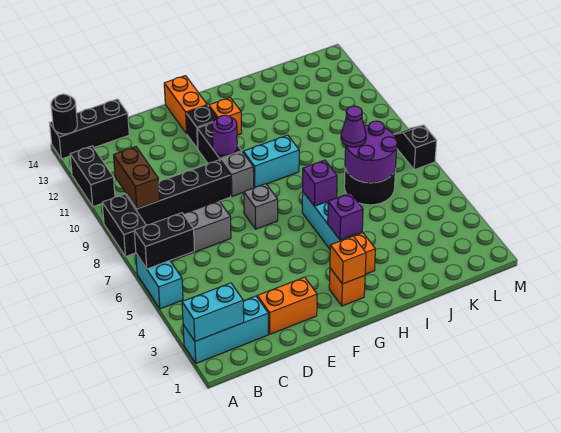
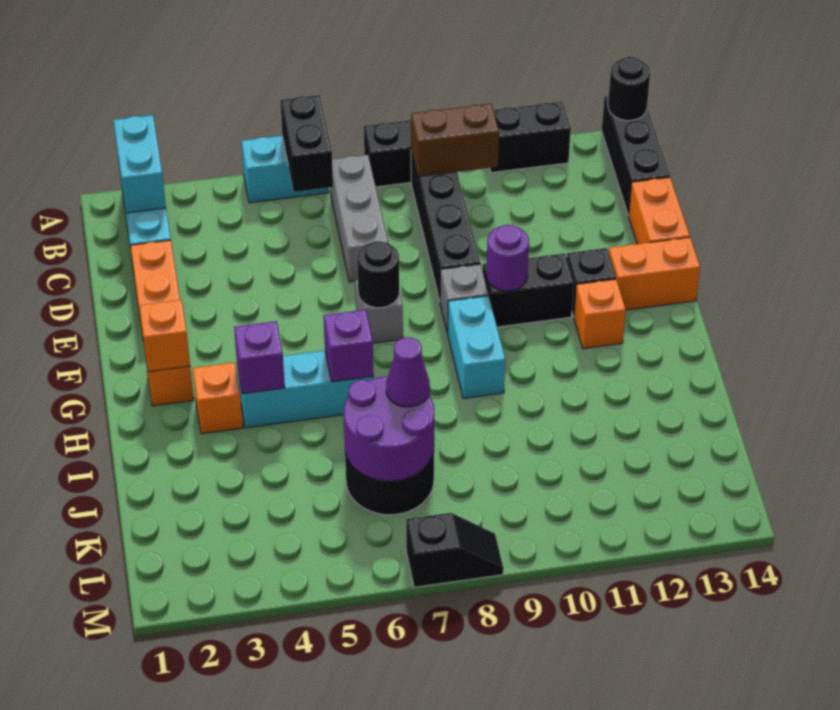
none -> orange 1x2 brick [629,177,690,244]
none -> black 1x1 round brick [357,241,399,308]

